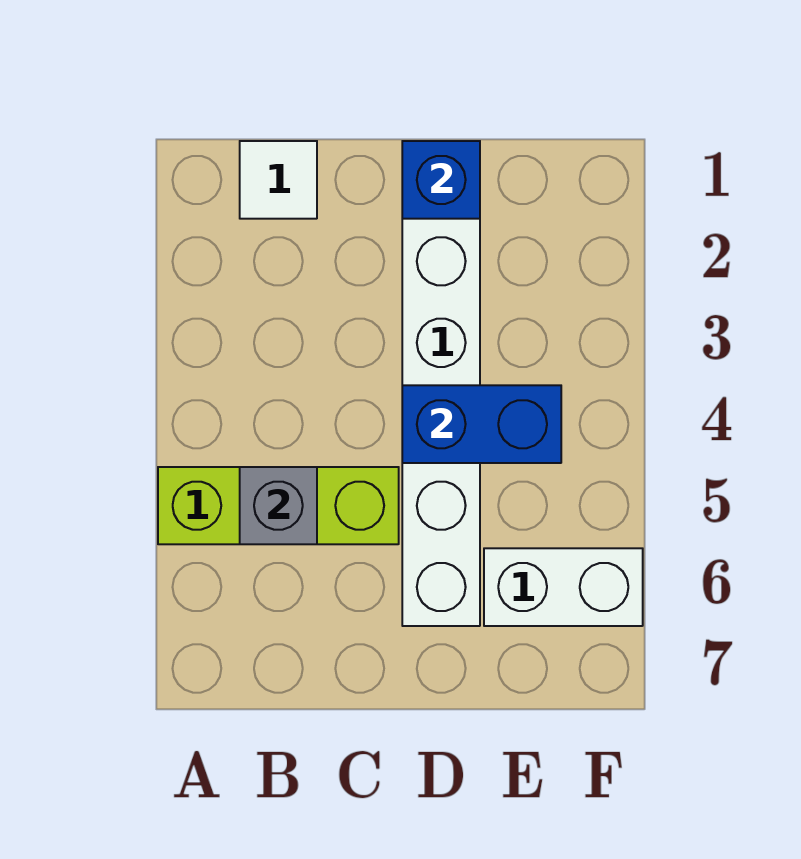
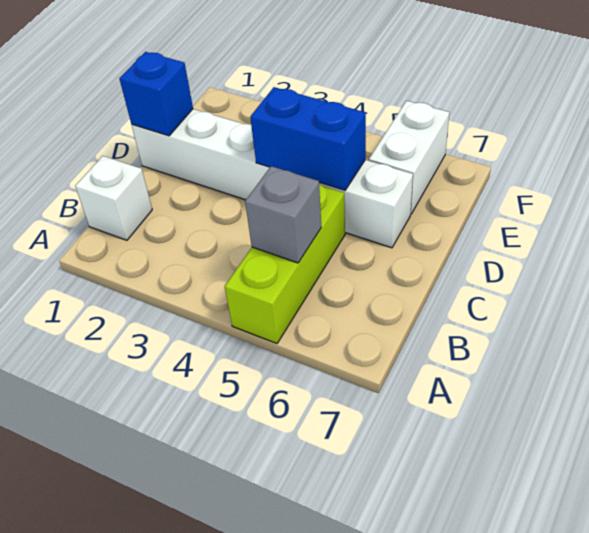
white 1x1 tile [240,141,317,219] -> white 1x1 brick [75,156,152,240]
blue 1x2 brick [402,385,561,463] -> blue 1x2 brick turned to [250,87,366,190]

